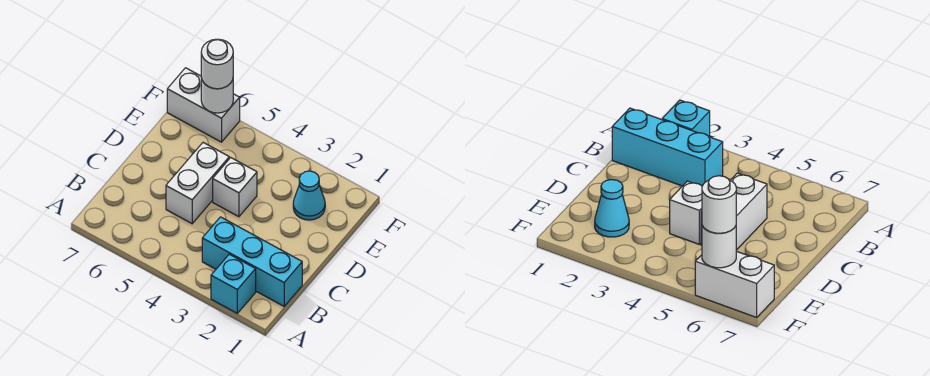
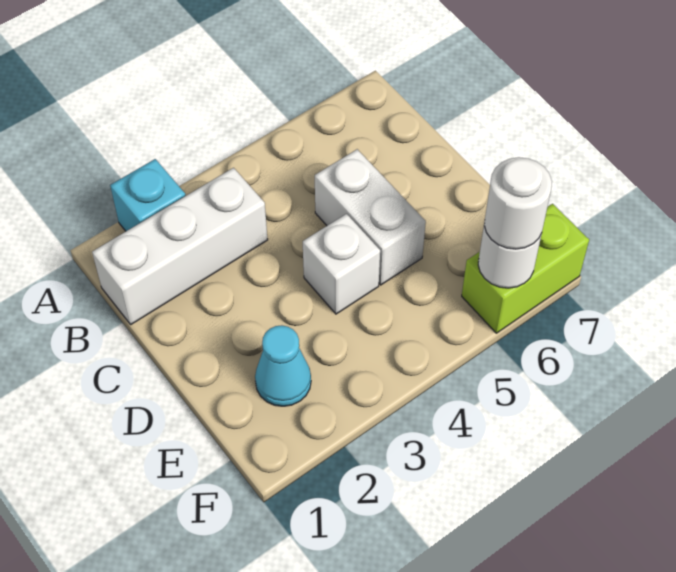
cyan 1x3 brick [202,217,302,306] -> white 1x3 brick [92,168,268,324]
white 1x2 brick [167,68,240,142] -> lime 1x2 brick [462,204,589,333]

